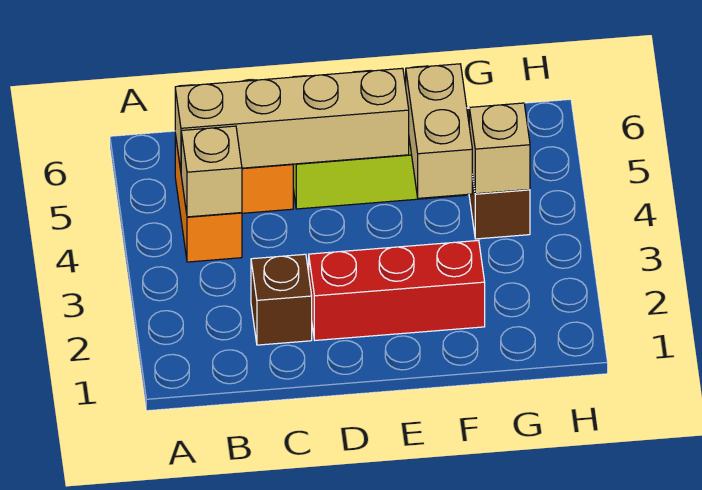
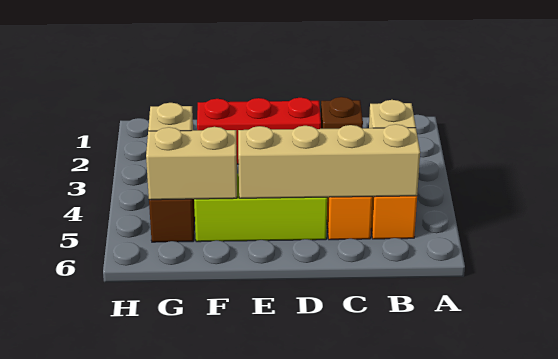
tan 1x2 brick [406,64,472,198] -> tan 1x2 brick turned to [146,127,237,200]

